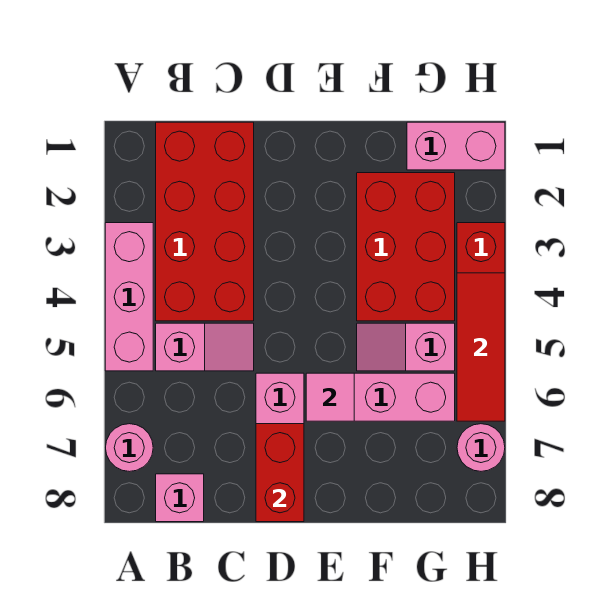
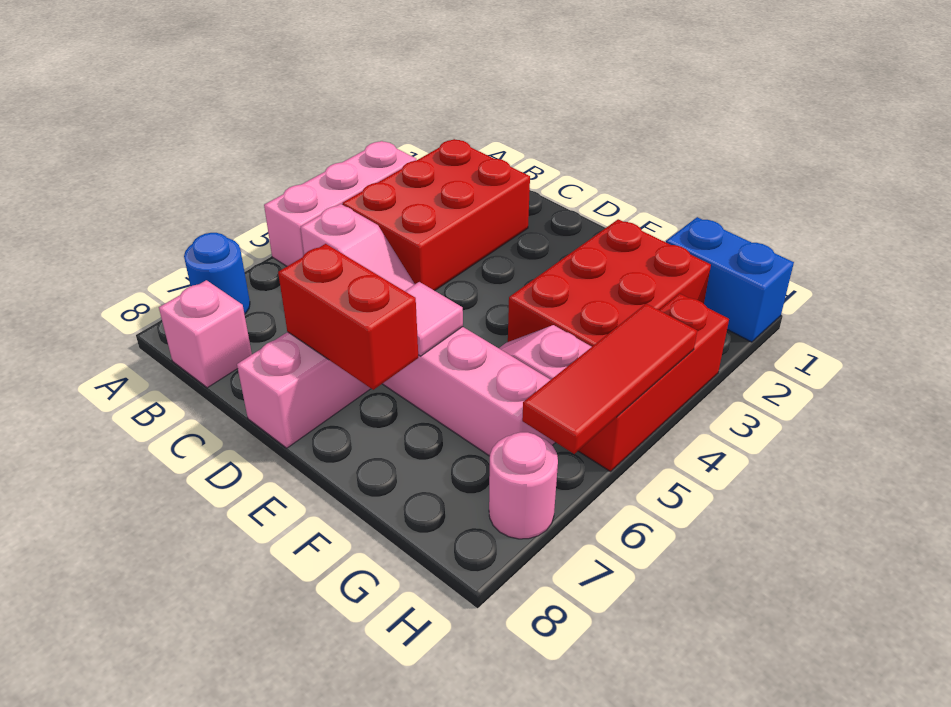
pink 1x1 round brick [106,424,153,472] -> blue 1x1 round brick [184,233,250,314]
red 2x4 brick [156,122,254,321] -> red 2x3 brick [343,139,530,291]
red 1x2 brick [256,424,304,522] -> red 1x2 brick turned to [278,244,418,390]
pink 1x2 brick [407,122,505,170] -> blue 1x2 brick [666,217,794,342]

